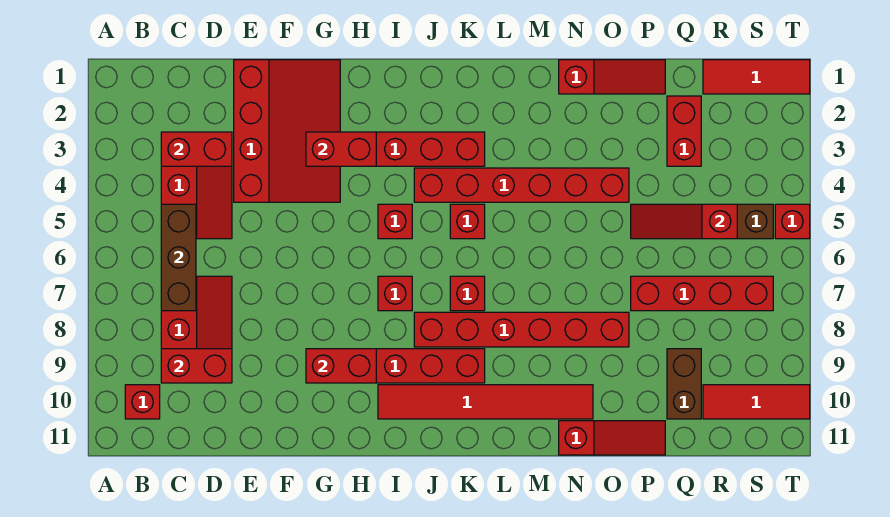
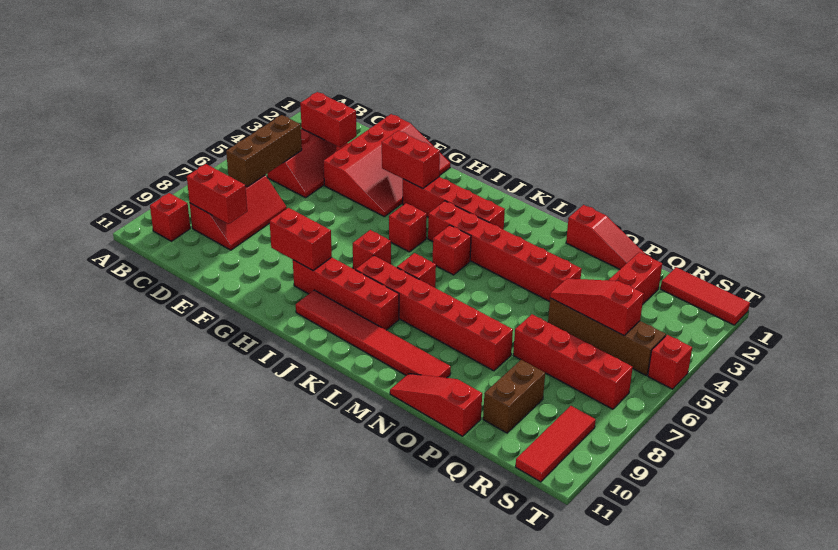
red 1x3 slope [559,421,665,455] -> red 1x3 slope turned to [390,374,482,436]
red 1x3 tile [703,385,810,419] -> red 1x3 tile turned to [516,406,596,482]

